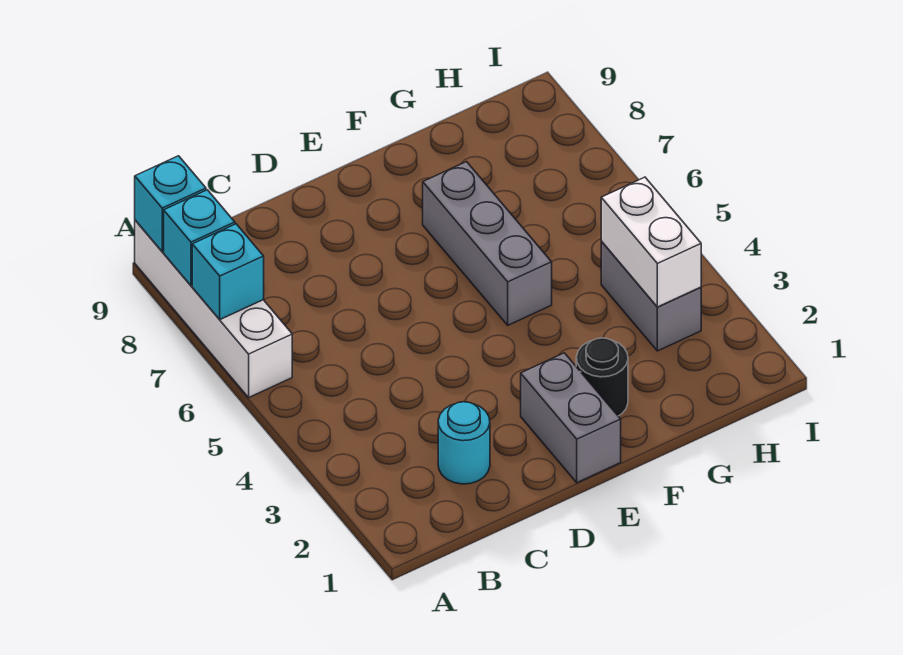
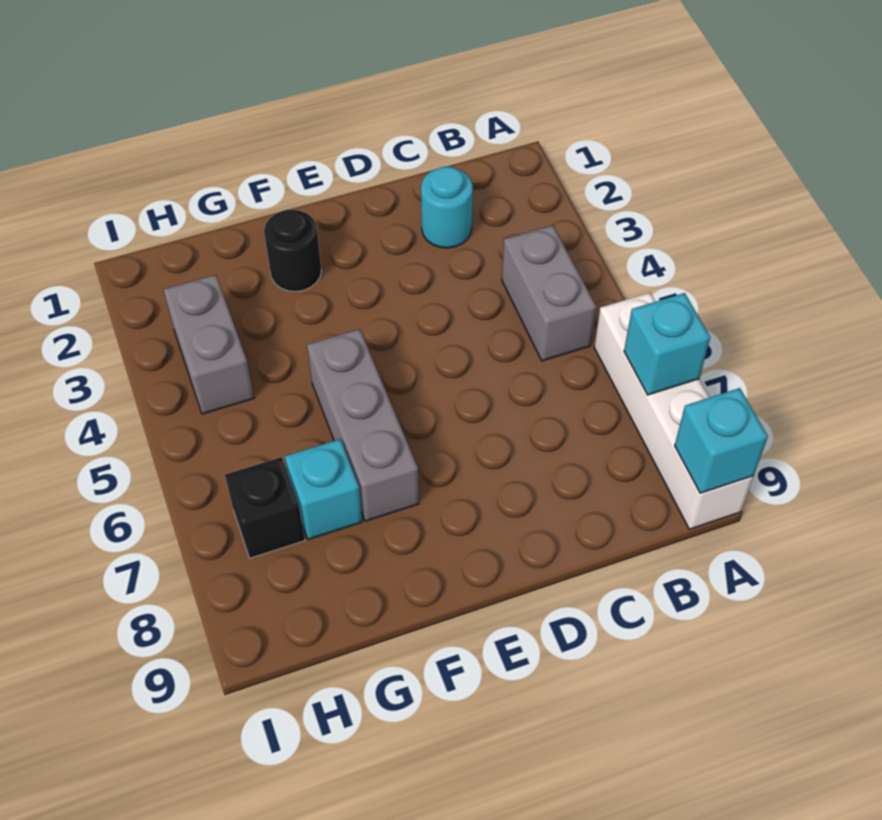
cyan 1x1 brick [164,190,235,286] -> cyan 1x1 brick moved to [285,439,362,539]
grey 1x2 brick [521,353,621,483] -> grey 1x2 brick moved to [502,225,596,361]
white 1x2 brick [601,177,701,307] -> none
none -> black 1x1 brick [225,457,305,558]

